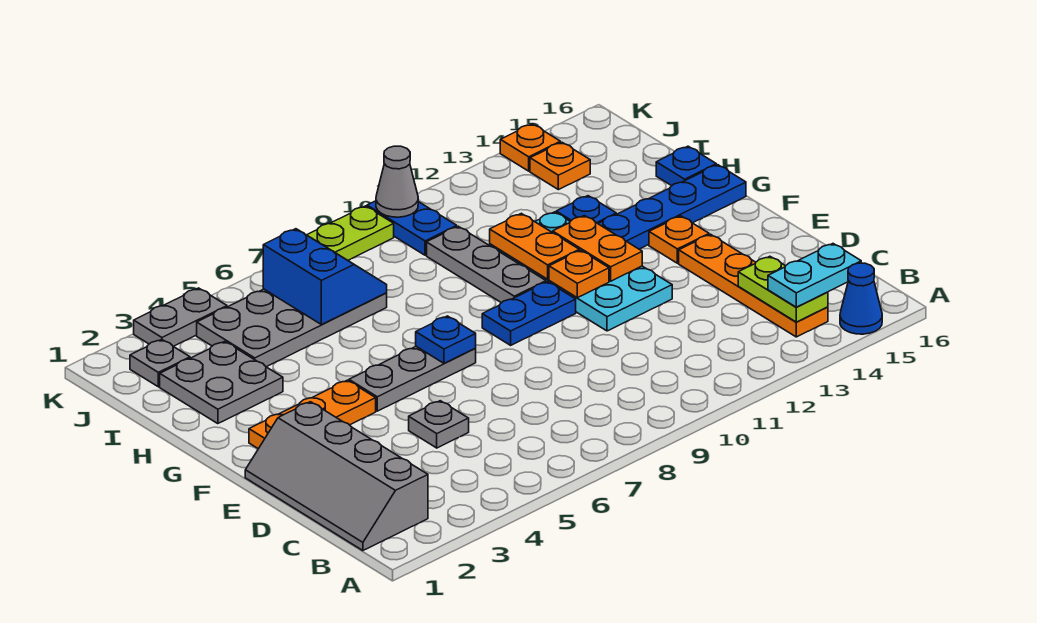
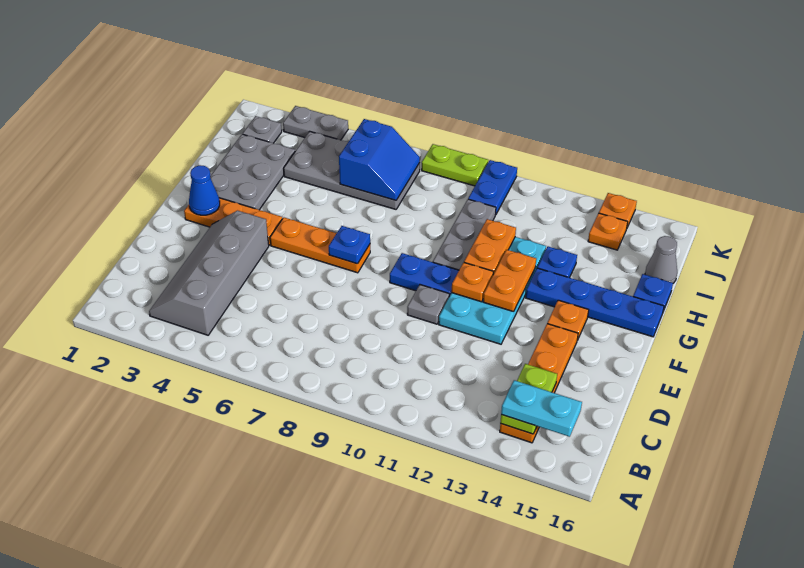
blue 1x1 cone [840,263,882,334] -> blue 1x1 cone moved to [189,165,220,215]
grey 2x4 slope [245,402,428,551] -> grey 2x4 slope moved to [149,211,269,335]
grey 1x1 plate [409,401,469,448] -> grey 1x1 plate moved to [407,285,449,324]
grey 1x3 plate [349,347,476,411] -> orange 1x3 plate [270,218,370,273]
grey 2x2 plate [160,342,283,424] -> grey 2x3 plate [210,134,295,210]
grey 1x1 cone [376,146,418,217] -> grey 1x1 cone moved to [645,236,677,283]

